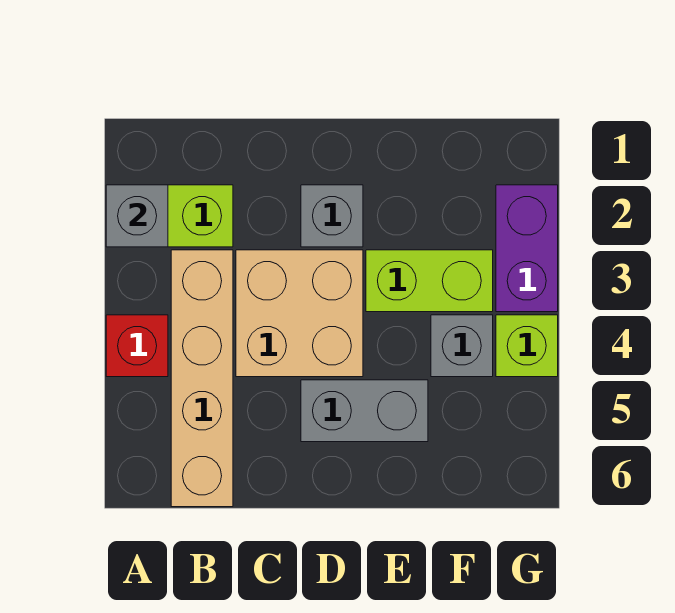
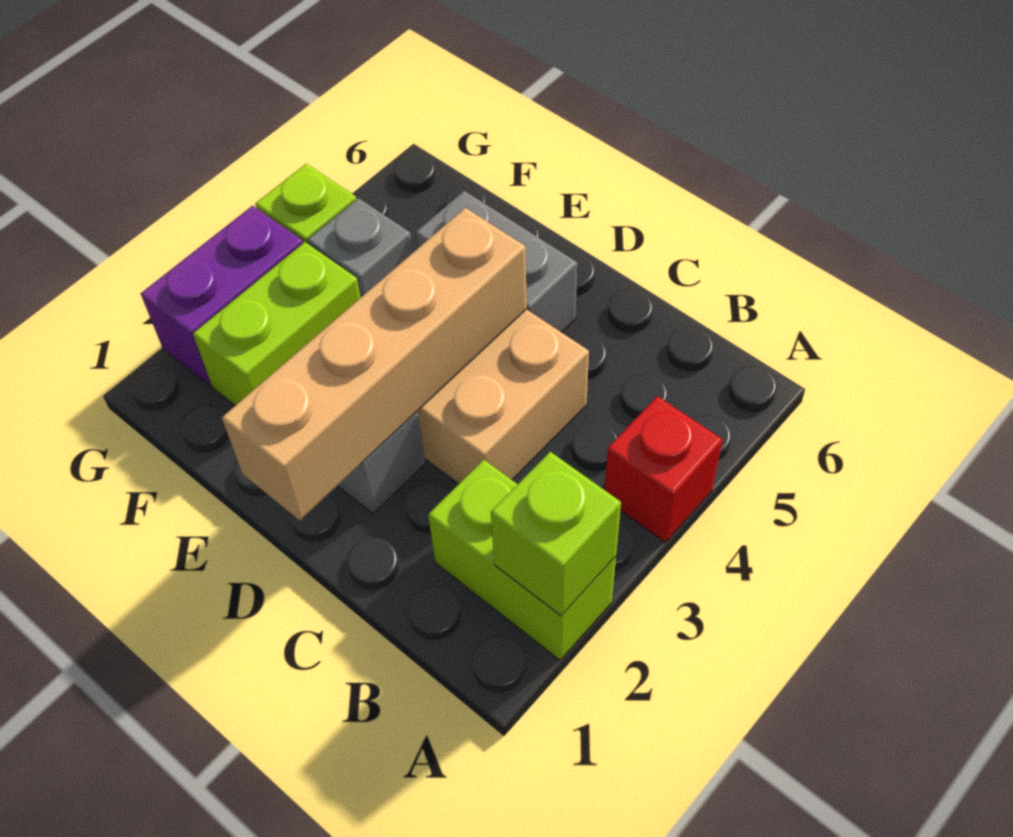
grey 1x1 brick [106,185,168,247] -> lime 1x1 brick [491,452,621,616]
tan 1x4 brick [171,250,233,507] -> tan 1x4 brick moved to [222,208,527,520]
lime 1x2 brick [366,250,493,312] -> lime 1x2 brick turned to [193,242,361,406]

